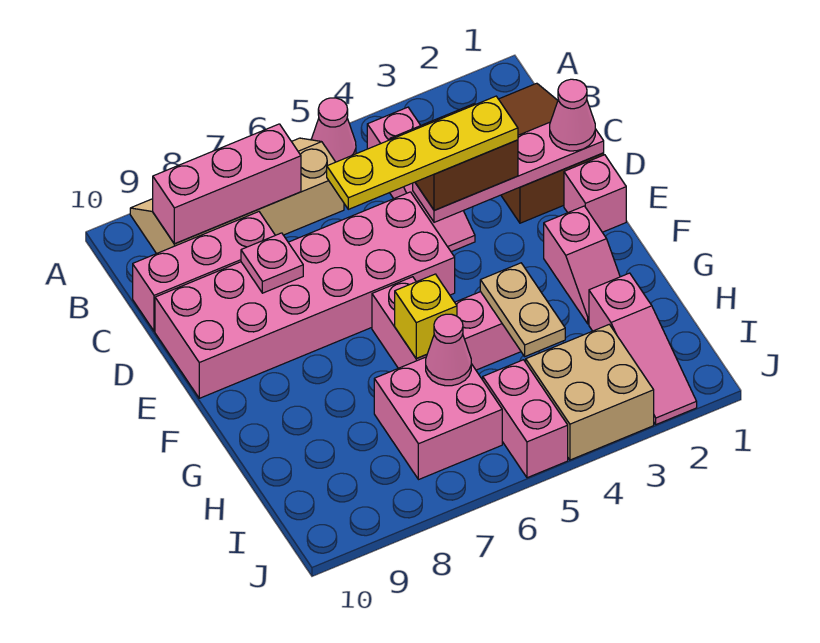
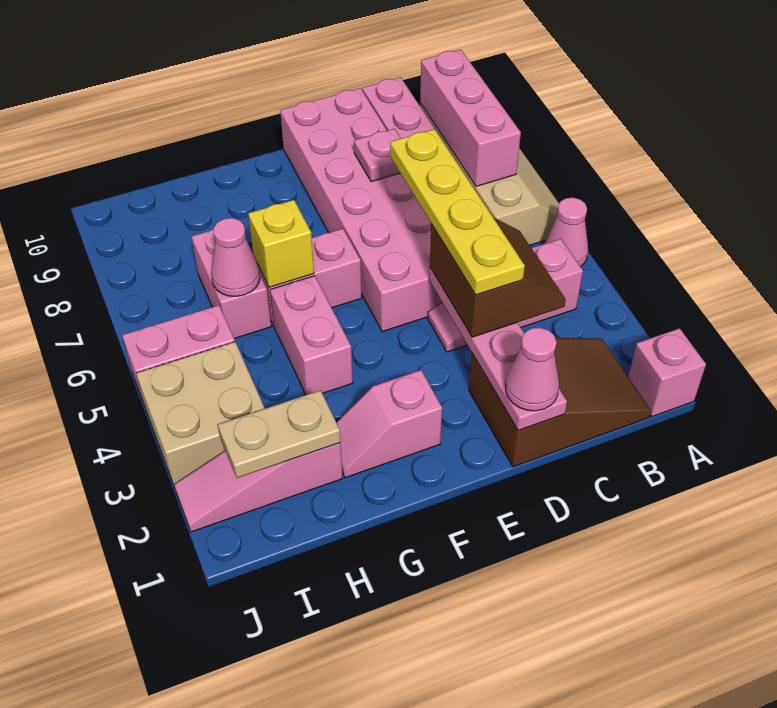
pink 1x1 brick [564,155,626,232] -> pink 1x1 brick moved to [628,328,706,417]
tan 1x2 plate [480,263,565,356] -> tan 1x2 plate moved to [218,390,341,478]
pink 2x2 brick [374,357,502,480] -> pink 1x2 brick [192,229,271,339]

